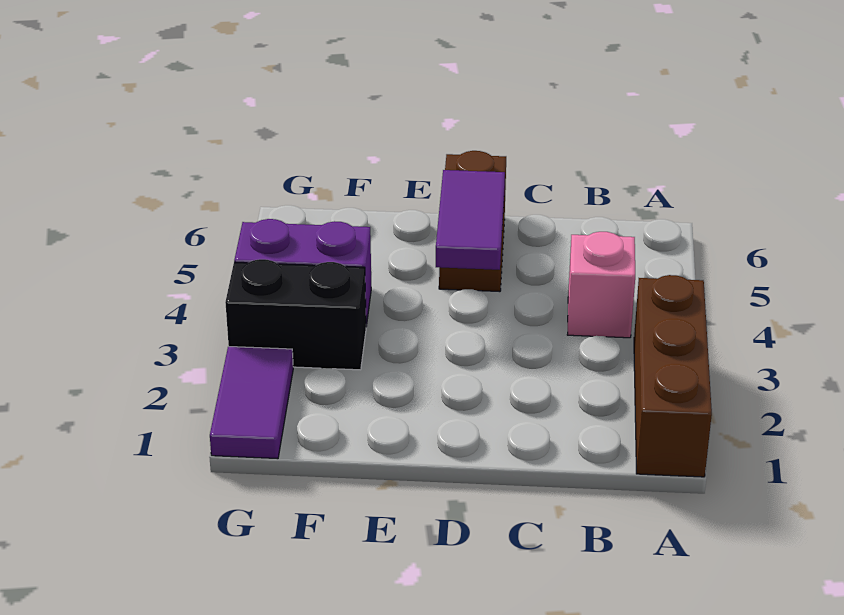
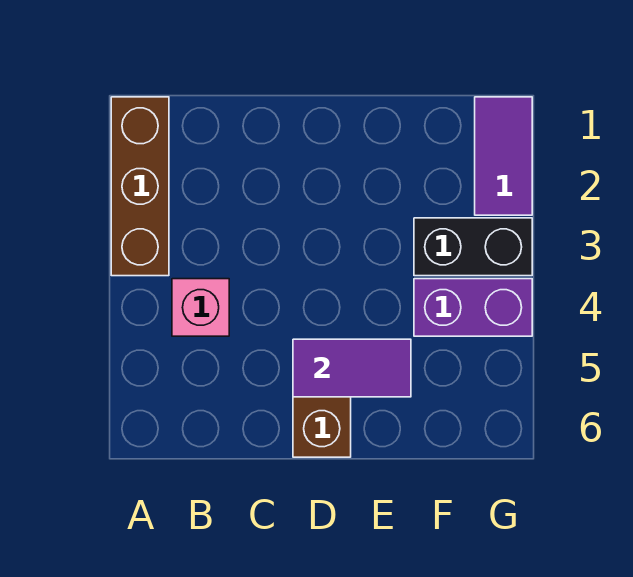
purple 1x2 tile [436,170,505,270] -> purple 1x2 tile turned to [293,339,411,397]

